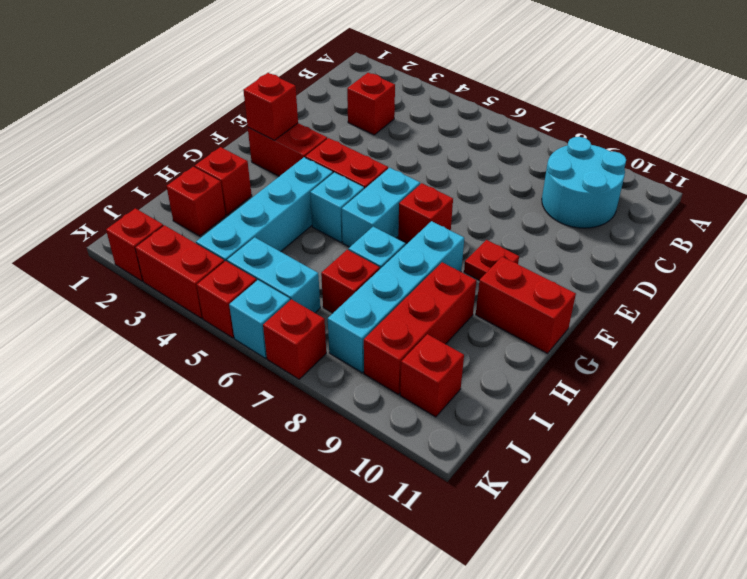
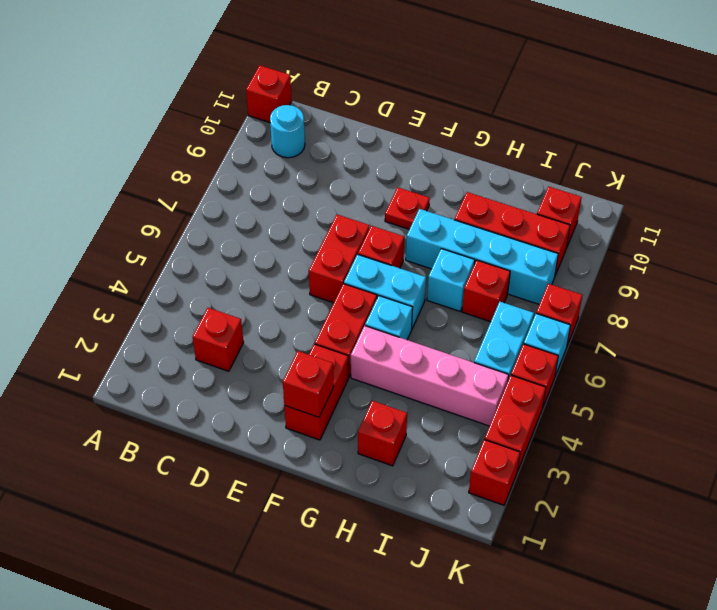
cyan 2x2 round brick [542,137,626,228] -> cyan 1x1 round brick [270,105,305,158]
cyan 1x4 brick [196,157,333,262] -> pink 1x4 brick [351,326,509,426]
red 1x2 brick [476,257,576,353] -> red 1x2 brick moved to [309,215,369,303]
red 1x1 brick [166,167,226,236] -> red 1x1 brick moved to [246,65,292,123]

